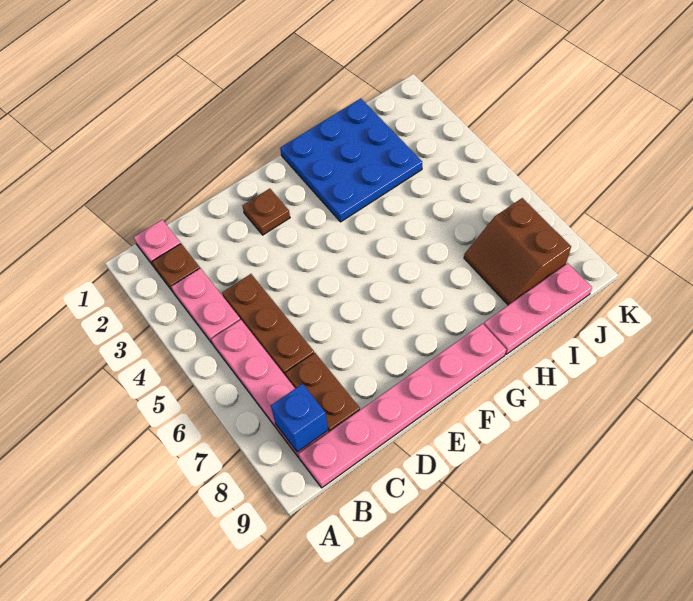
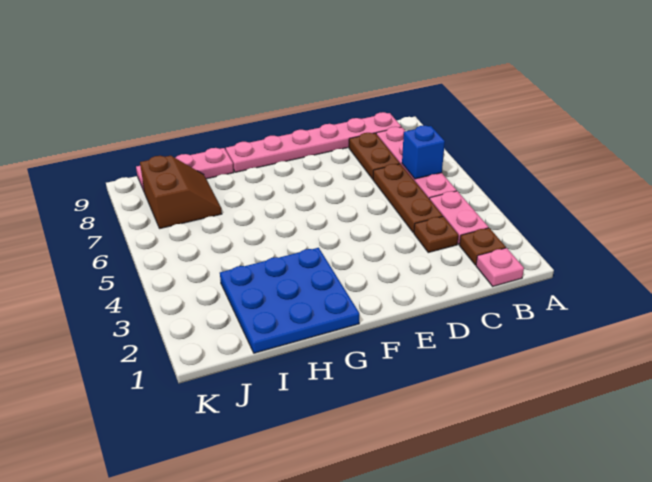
blue 1x1 brick [271,384,328,452] -> blue 1x1 brick moved to [402,126,445,179]
brown 1x1 plate [242,189,290,235] -> brown 1x1 plate moved to [414,216,458,252]

